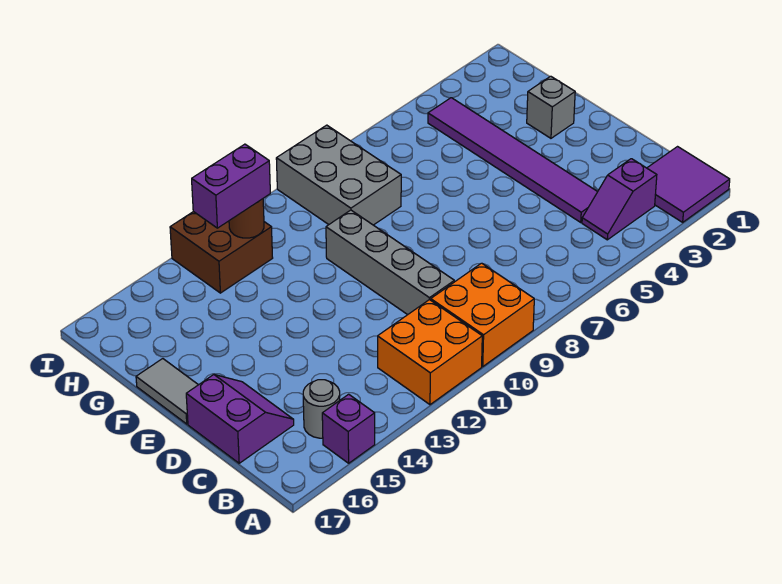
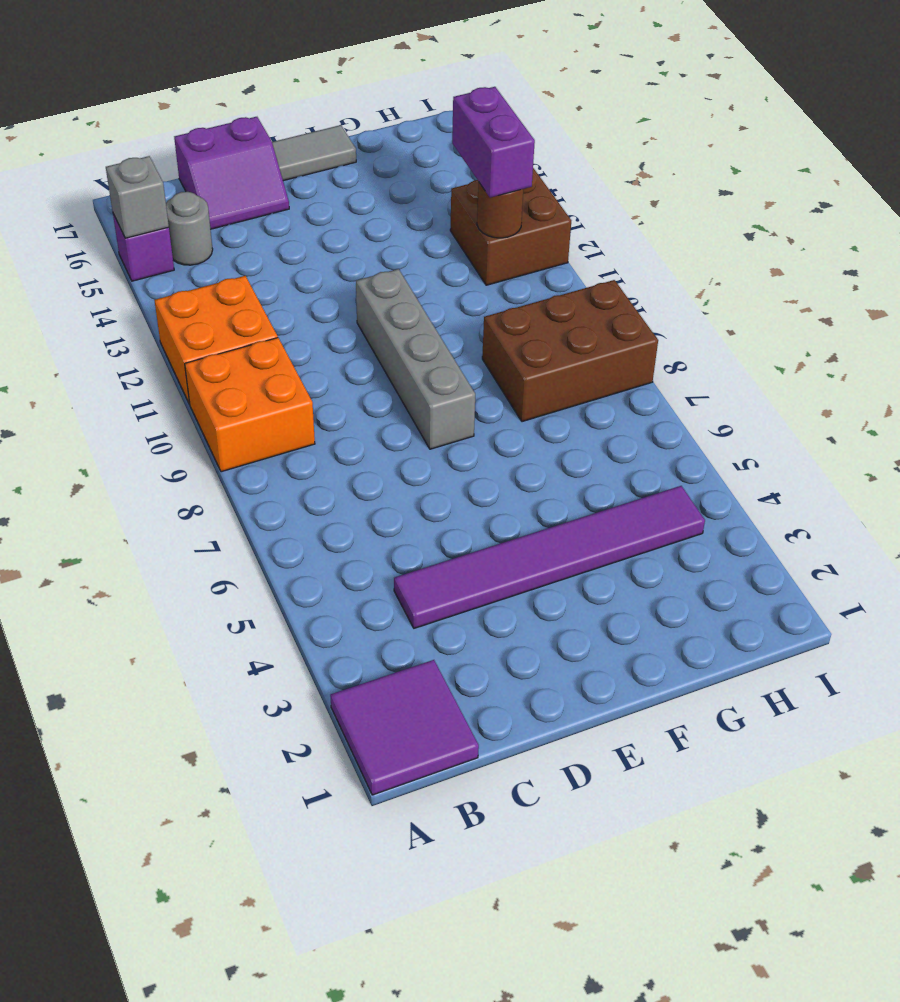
purple 1x2 slope [582,159,657,240] -> none
grey 1x4 brick [326,210,454,315] -> grey 1x4 brick turned to [356,269,475,449]
grey 1x1 brick [527,76,575,138] -> grey 1x1 brick moved to [106,156,169,238]
grey 2x3 brick [276,125,401,225] -> brown 2x3 brick [482,280,658,422]

